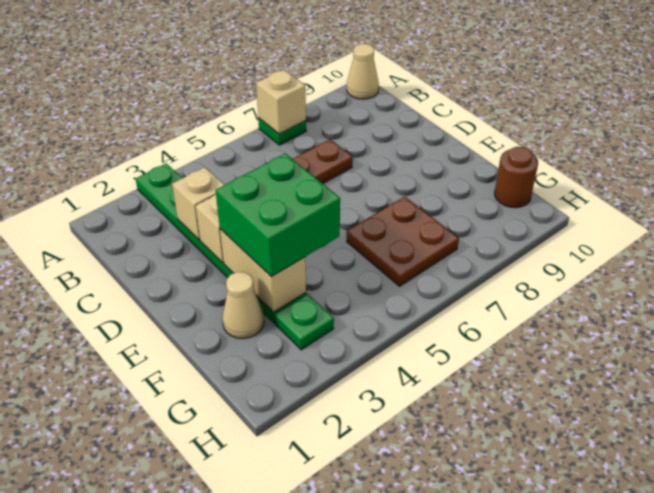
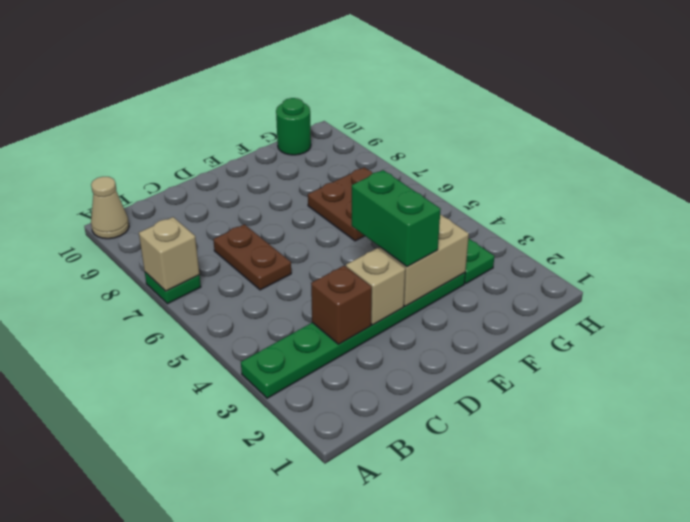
tan 1x1 brick [172,167,224,240] -> brown 1x1 brick [311,266,372,344]
green 2x2 brick [215,153,340,277] -> green 1x2 brick [352,170,441,267]
tan 1x1 cone [222,272,264,339] -> none
brown 1x1 round brick [495,147,538,208] -> green 1x1 round brick [276,98,311,155]

